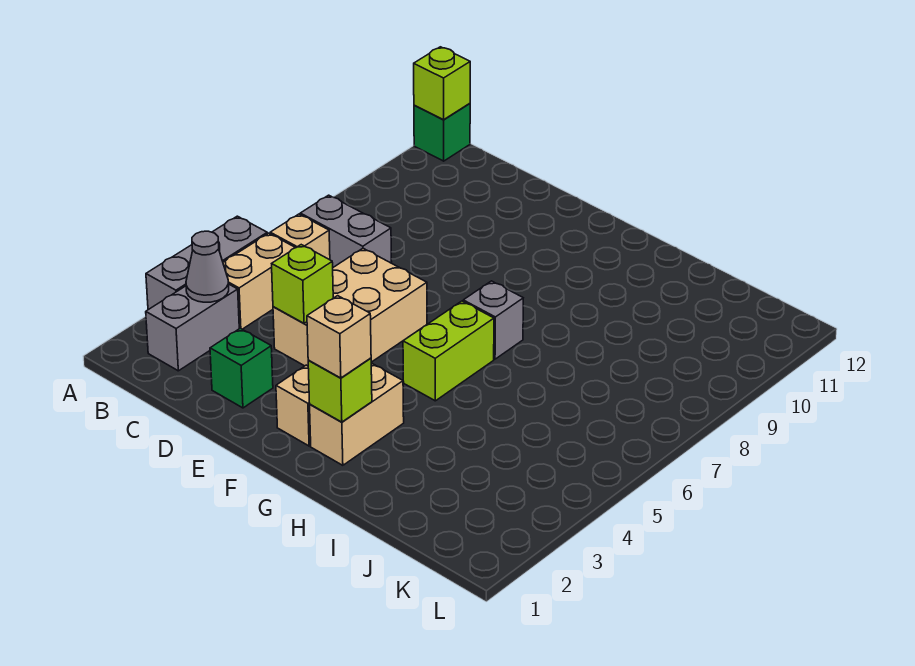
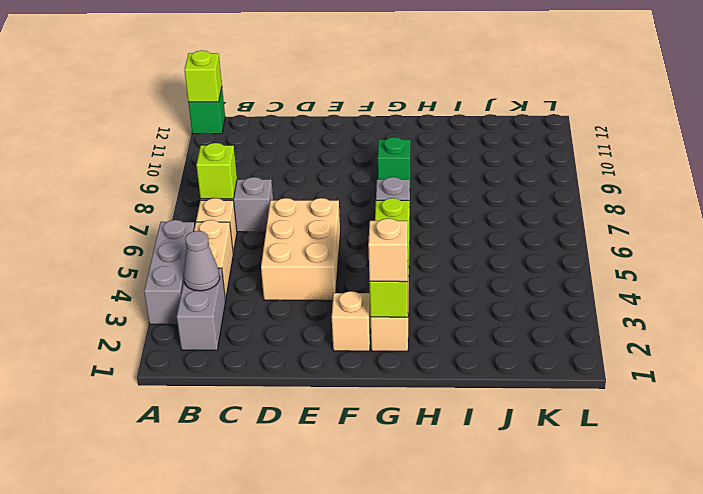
green 1x1 brick [210,328,273,408] -> green 1x1 brick moved to [378,137,410,180]
lime 1x1 brick [272,245,333,323] -> lime 1x1 brick moved to [196,143,237,199]

